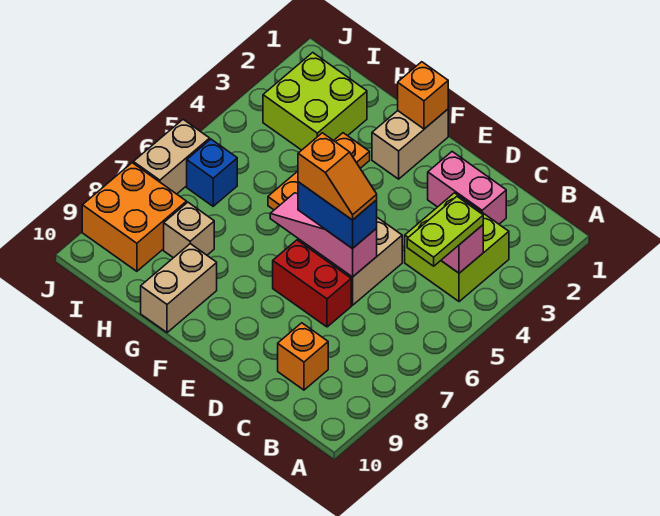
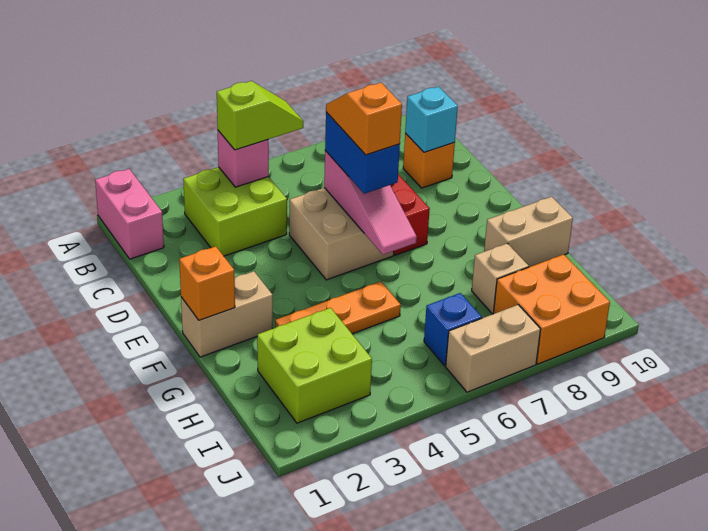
lime 1x2 plate [407,197,483,266] -> lime 1x2 slope [217,81,304,150]
pink 1x2 brick [428,152,506,224] -> pink 1x2 brick moved to [95,169,164,259]
none -> cyan 1x1 brick [405,87,458,152]

